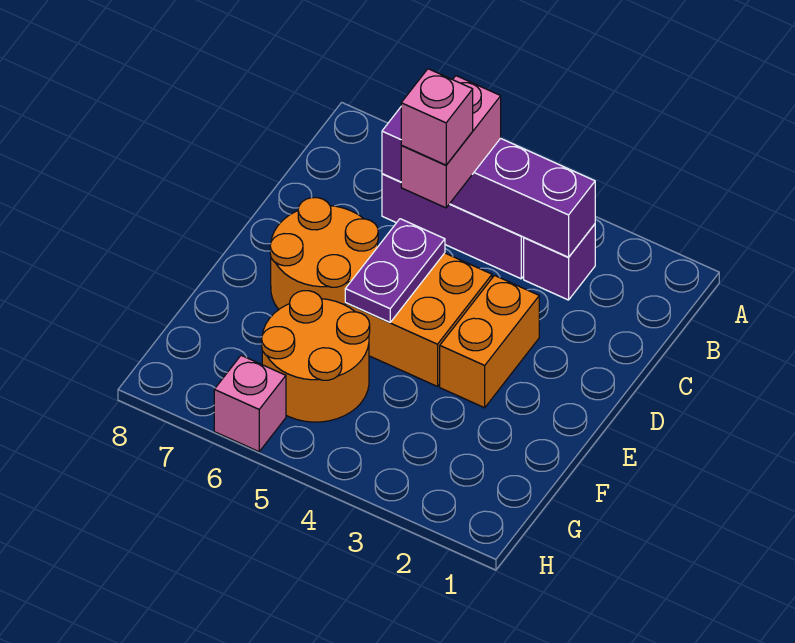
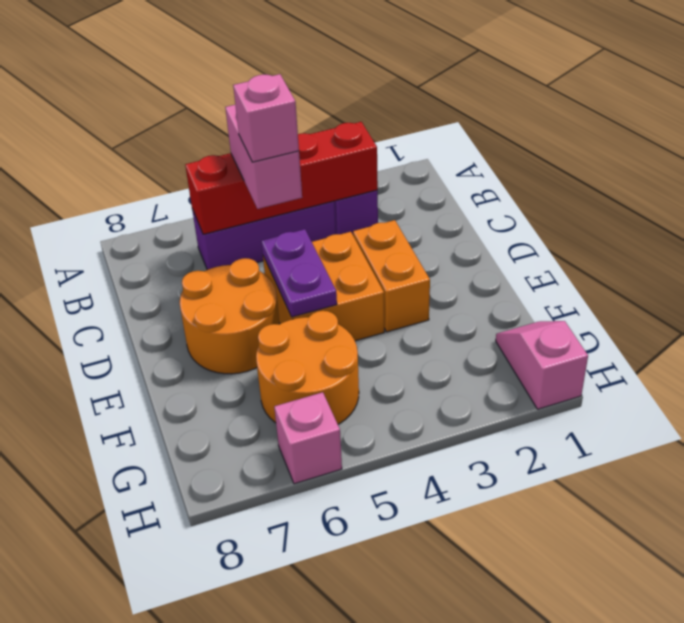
purple 1x4 brick [382,107,595,257] -> red 1x4 brick [185,122,378,234]
none -> pink 1x2 slope [496,321,588,409]

